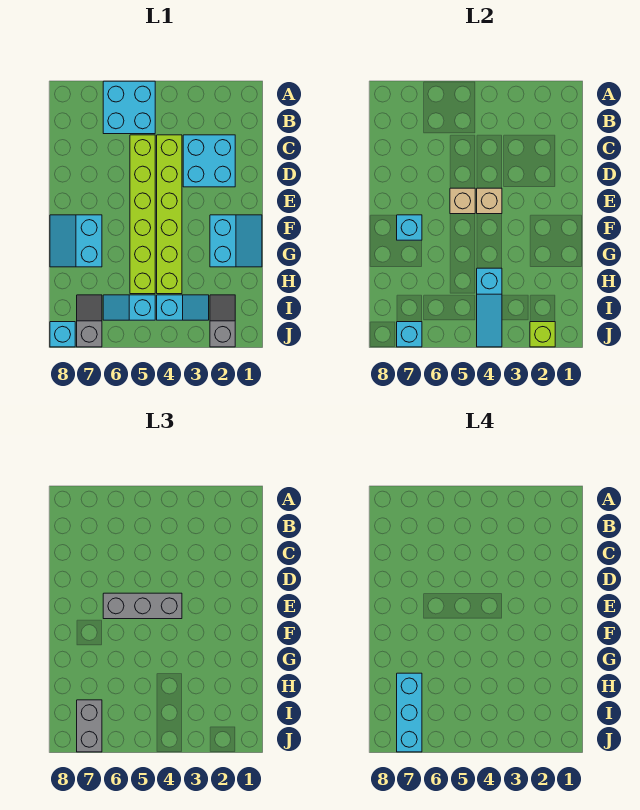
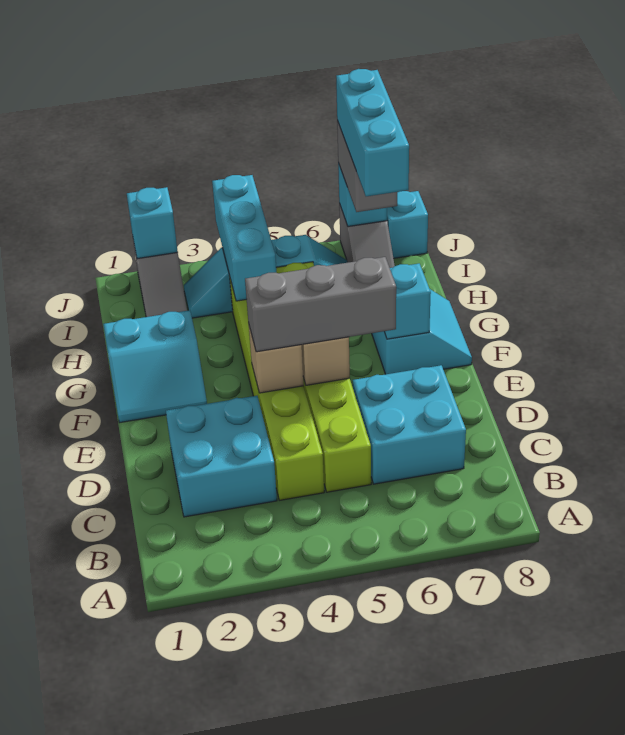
cyan 2x2 brick [103,81,155,134] -> cyan 2x2 brick moved to [353,365,466,484]
cyan 2x2 slope [210,215,262,267] -> cyan 2x2 slope turned to [103,310,207,423]
cyan 1x3 slope [477,268,502,347] -> cyan 1x3 brick [212,175,276,301]
lime 1x1 brick [530,322,555,347] -> cyan 1x1 brick [127,187,178,259]

